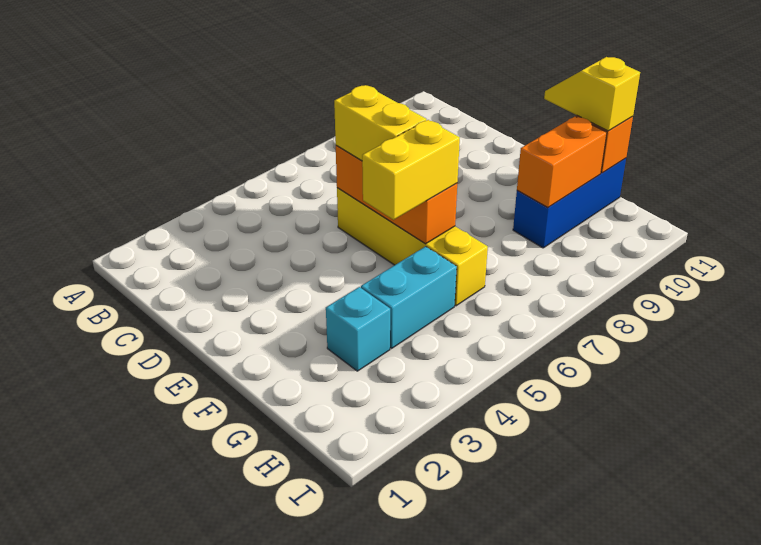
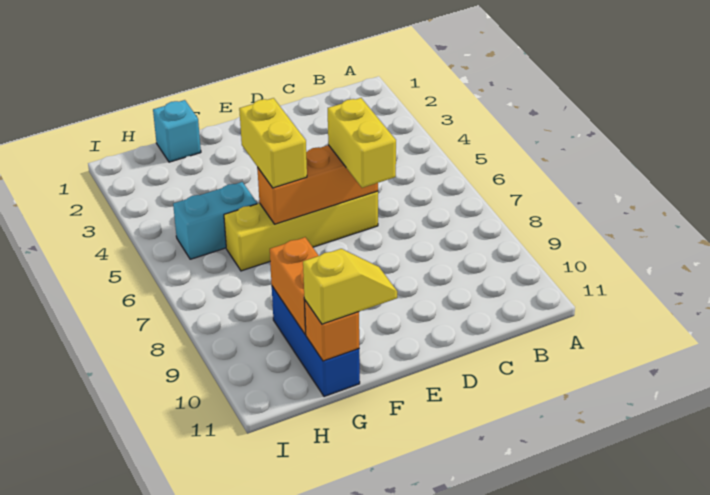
yellow 1x2 brick [334,85,427,161] -> yellow 1x2 brick turned to [328,98,396,188]
cyan 1x1 brick [326,287,390,371] -> cyan 1x1 brick moved to [153,100,201,162]
cyan 1x2 brick [361,246,457,348] -> cyan 1x2 brick turned to [173,182,257,259]

